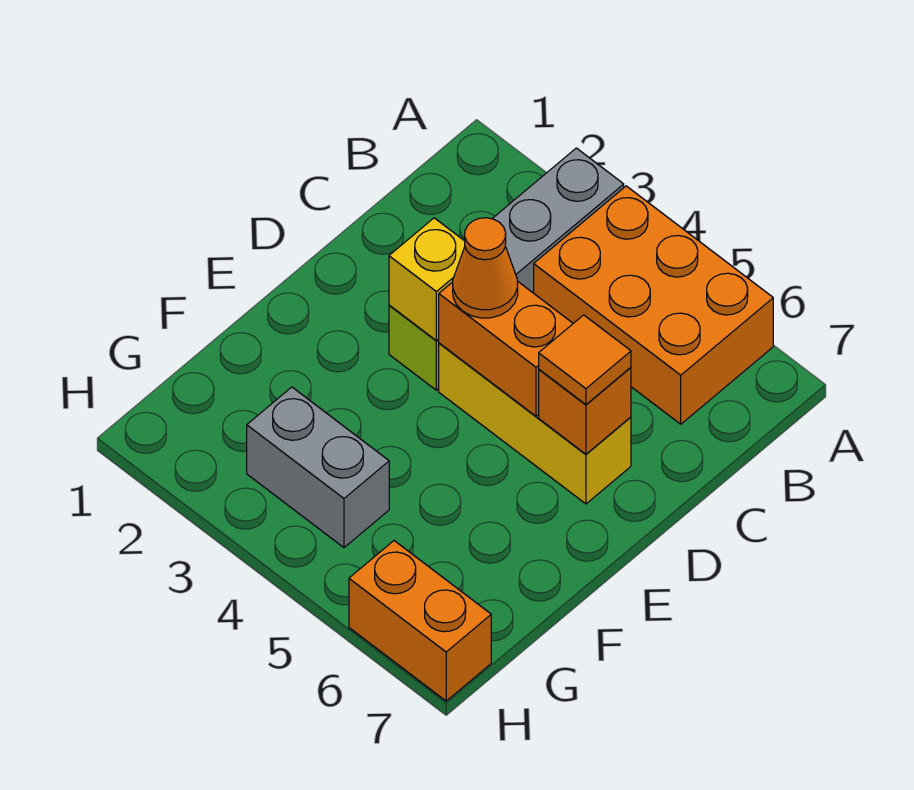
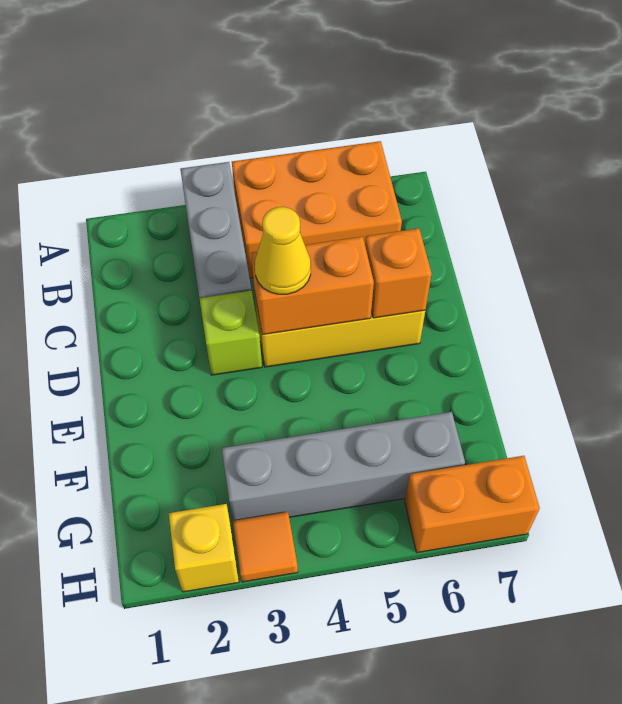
yellow 1x1 brick [389,218,465,341] -> yellow 1x1 brick moved to [169,504,239,592]
orange 1x1 cone [453,218,518,318] -> yellow 1x1 cone [255,207,311,294]
orange 1x1 tile [539,315,631,405] -> orange 1x1 tile moved to [233,512,298,582]
grey 1x2 brick [247,387,389,547] -> grey 1x4 brick [222,412,465,521]

